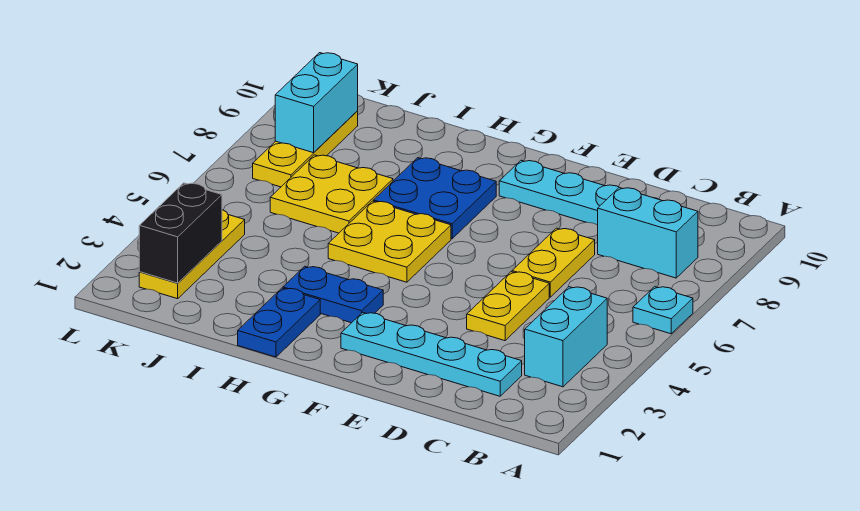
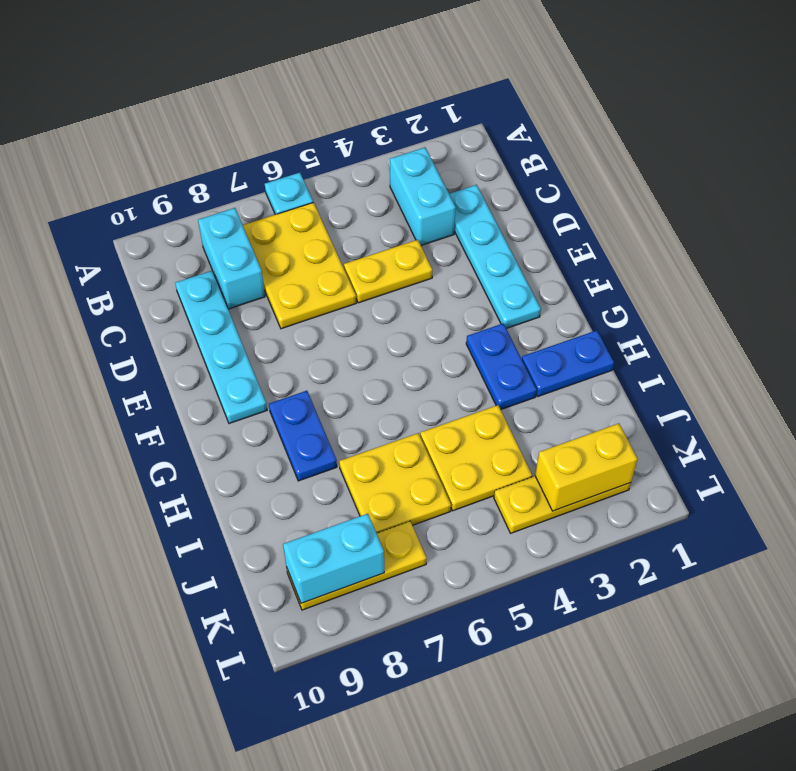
cyan 1x2 brick [525,287,607,387] -> cyan 1x2 brick turned to [390,147,456,245]
yellow 1x2 plate [512,228,595,297] -> yellow 2x3 plate [243,202,356,329]
yellow 2x2 plate [328,201,451,282] -> yellow 2x2 plate moved to [420,405,532,511]
blue 2x2 plate [374,158,496,239] -> blue 1x2 plate [269,391,337,481]
black 1x2 brick [139,183,222,283] -> yellow 1x2 brick [535,423,638,511]

